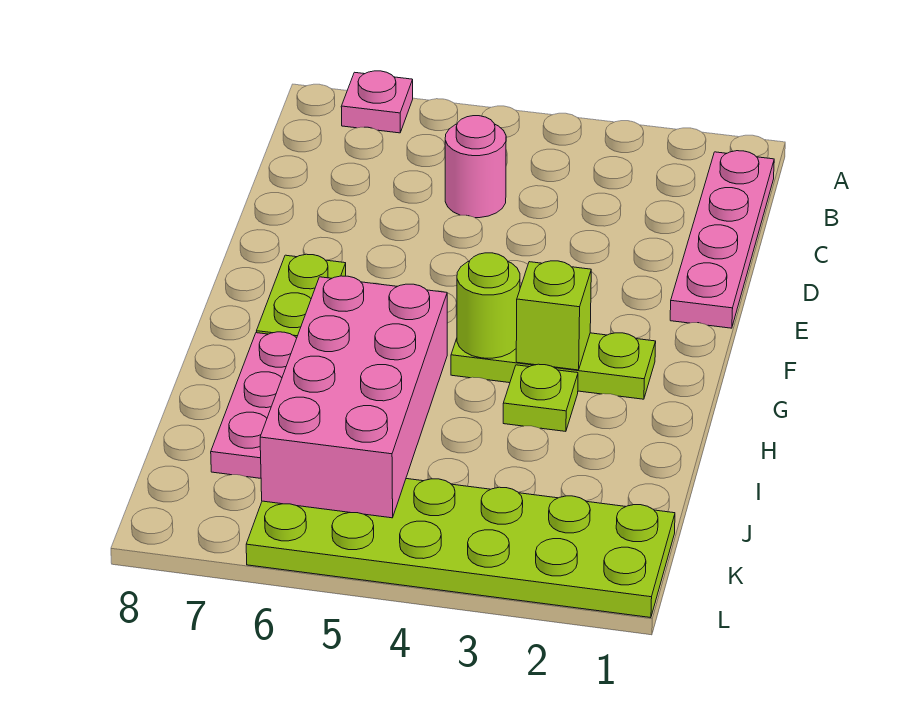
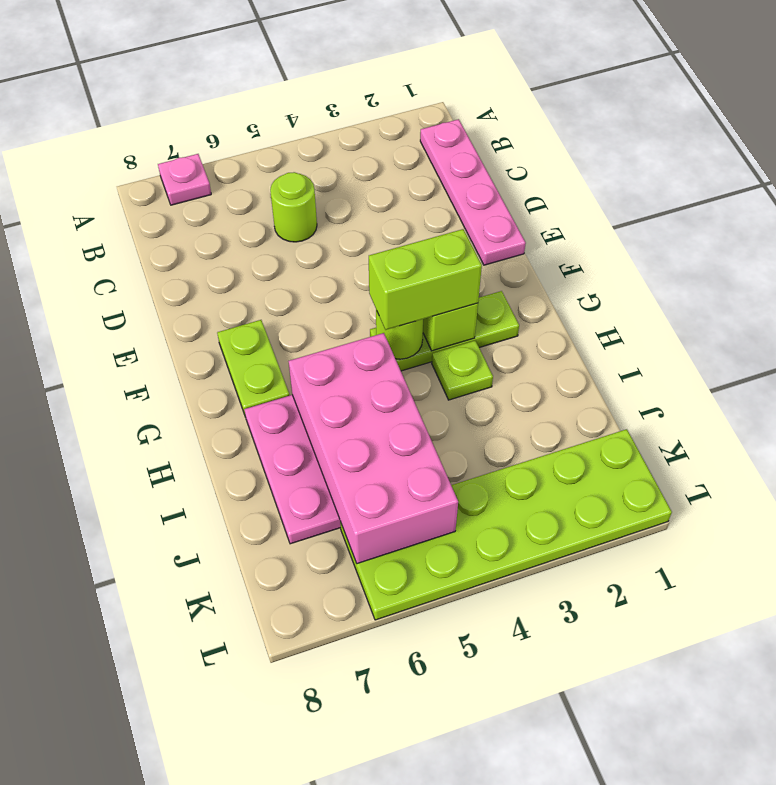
pink 1x1 round brick [445,116,506,218] -> lime 1x1 round brick [270,172,317,242]
none -> lime 1x2 brick [369,229,482,330]

